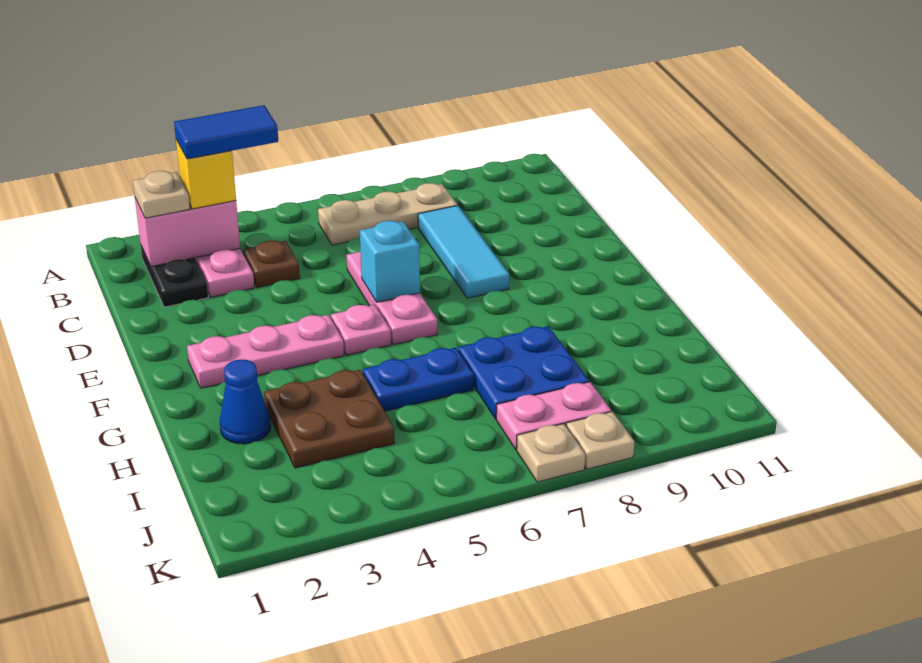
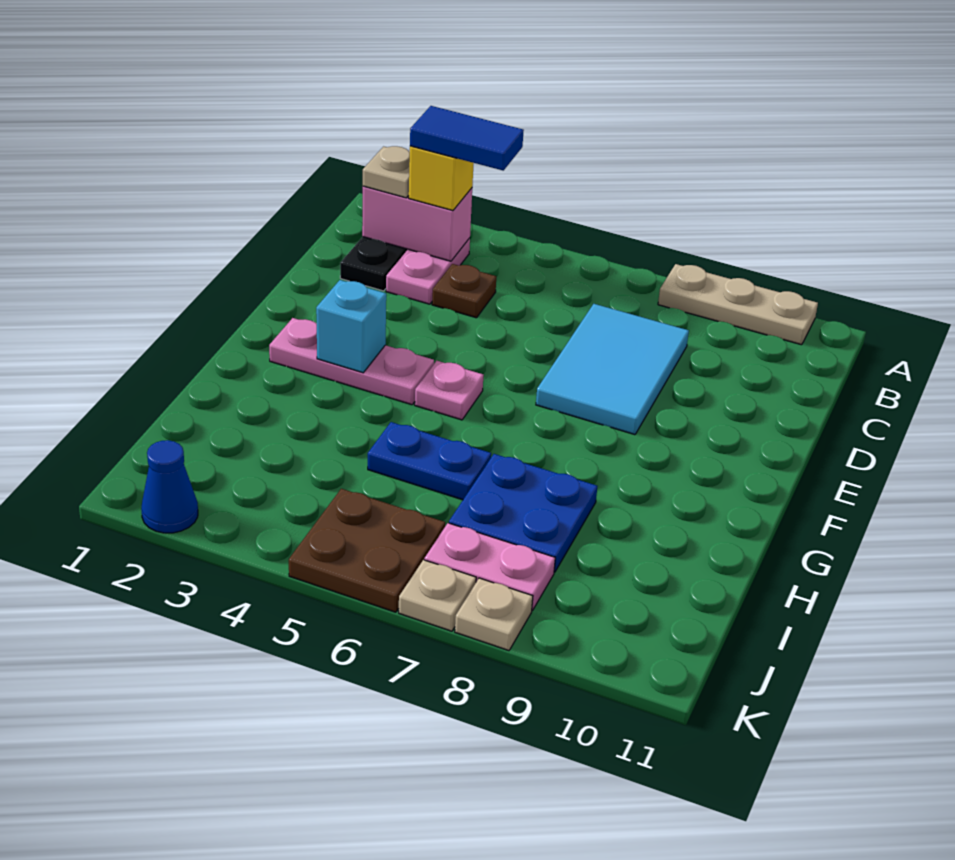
tan 1x3 plate [318,183,457,245] -> tan 1x3 plate moved to [658,264,818,345]
cyan 1x3 tile [418,206,509,298] -> cyan 2x3 tile [536,304,689,435]
pink 1x3 plate [346,252,437,345] -> none
cyan 1x1 brick [360,221,420,302] -> cyan 1x1 brick moved to [316,280,386,373]
blue 1x1 cone [220,359,271,444] -> blue 1x1 cone moved to [141,440,198,533]
brown 2x2 plate [264,370,395,468] -> brown 2x2 plate moved to [289,489,445,612]

